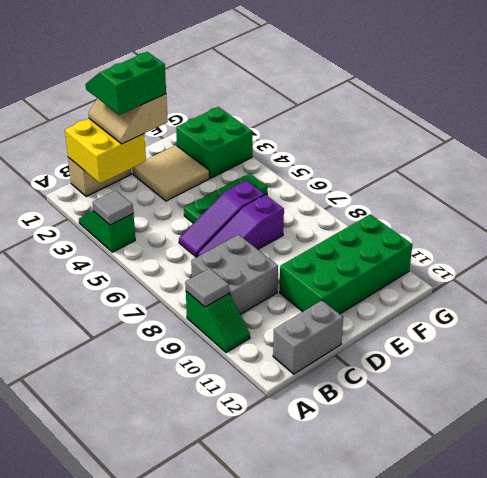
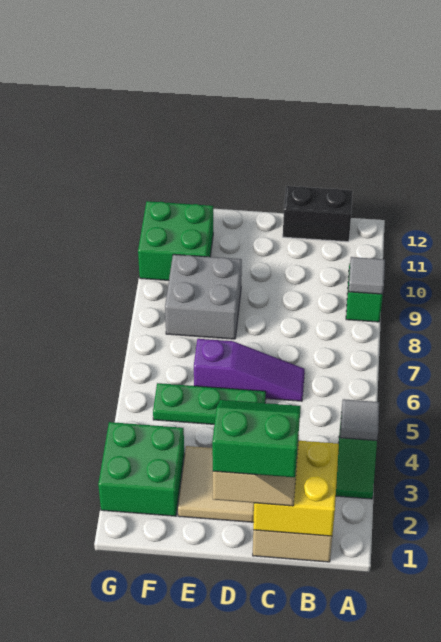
grey 2x2 brick [191,235,278,314] -> grey 2x2 brick moved to [165,254,242,339]
grey 1x2 brick [273,300,343,374] -> black 1x2 brick [283,186,353,242]
green 2x2 slope [85,52,166,115] -> green 2x2 slope turned to [212,400,301,477]
purple 1x3 slope [197,195,284,257] -> none
green 2x4 brick [280,214,413,314] -> green 2x2 brick [138,201,213,280]

